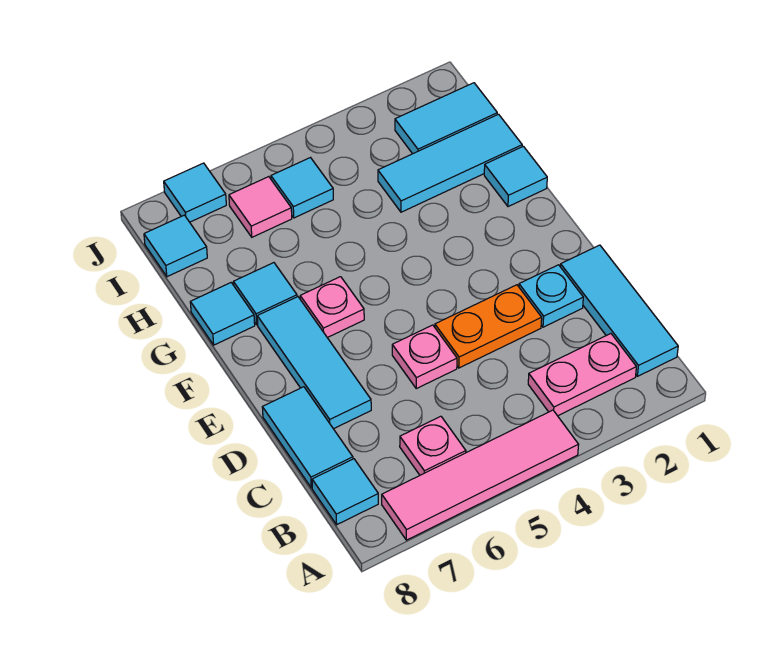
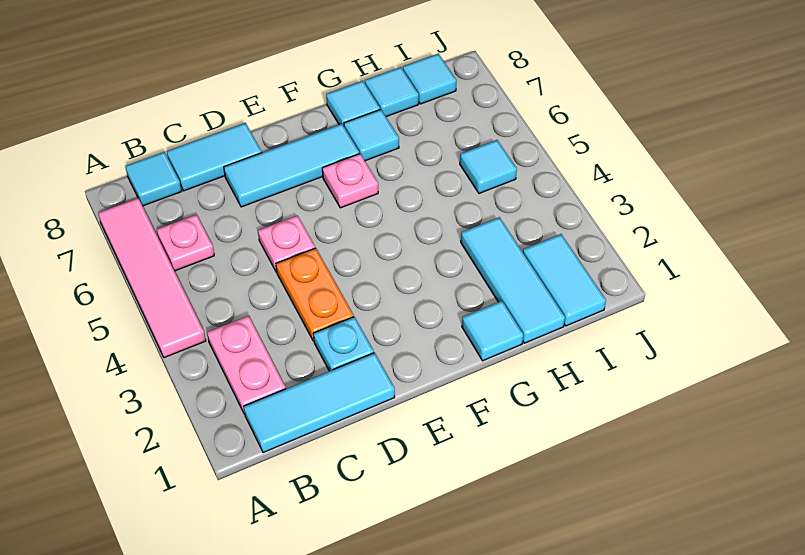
pink 1x1 tile [229,177,292,237] -> none
cyan 1x1 tile [164,163,226,222] -> cyan 1x1 tile moved to [365,67,419,117]

